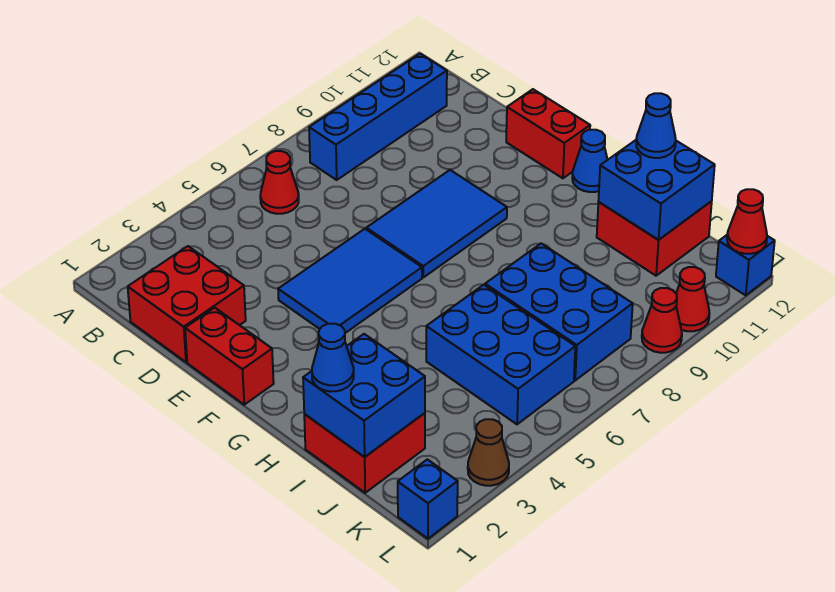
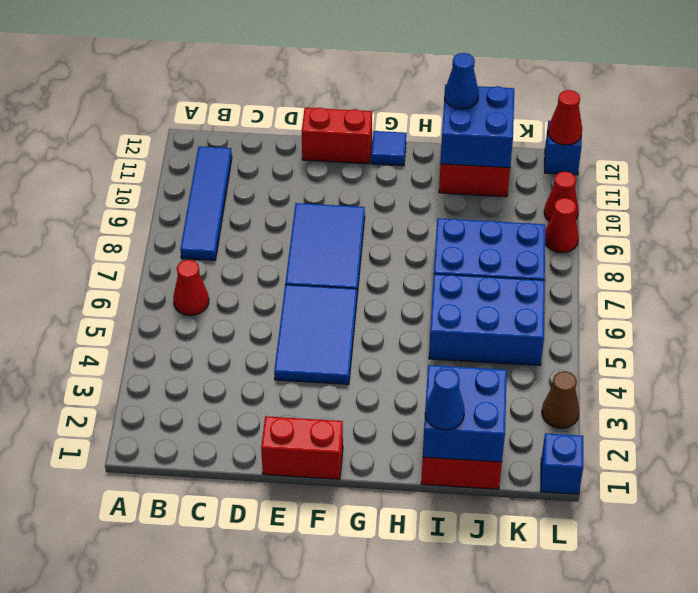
blue 1x4 brick [309,54,447,180] -> blue 1x4 tile [180,146,232,260]
red 2x2 brick [128,246,246,362] -> none
blue 1x1 cone [572,130,608,192] -> blue 1x1 tile [371,131,406,166]

